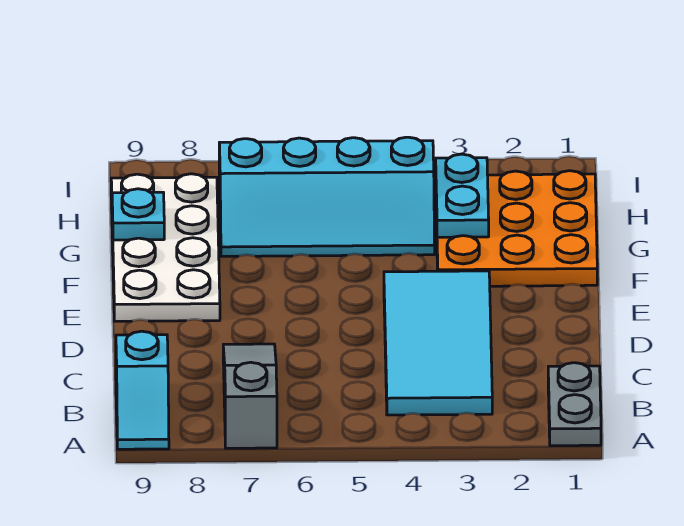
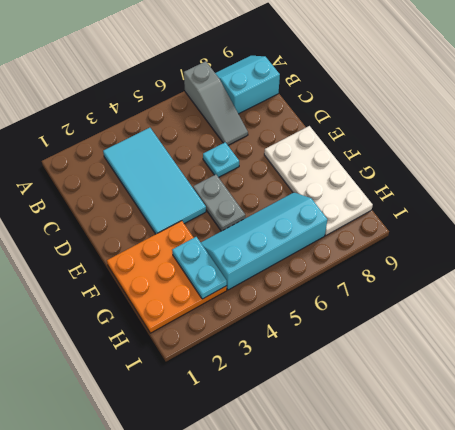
grey 1x2 plate [548,363,601,446] -> grey 1x2 plate moved to [193,175,245,231]
cyan 1x2 slope [116,331,169,449] -> cyan 2x2 slope [215,56,280,114]
cyan 1x1 plate [112,189,164,240] -> cyan 1x1 plate moved to [203,142,239,177]

